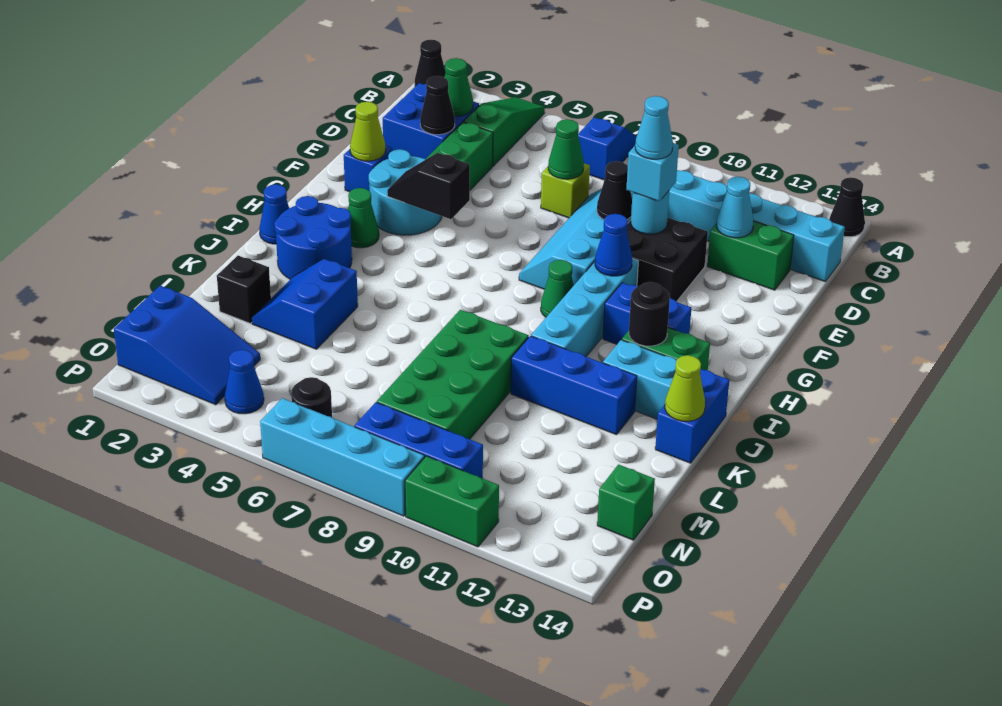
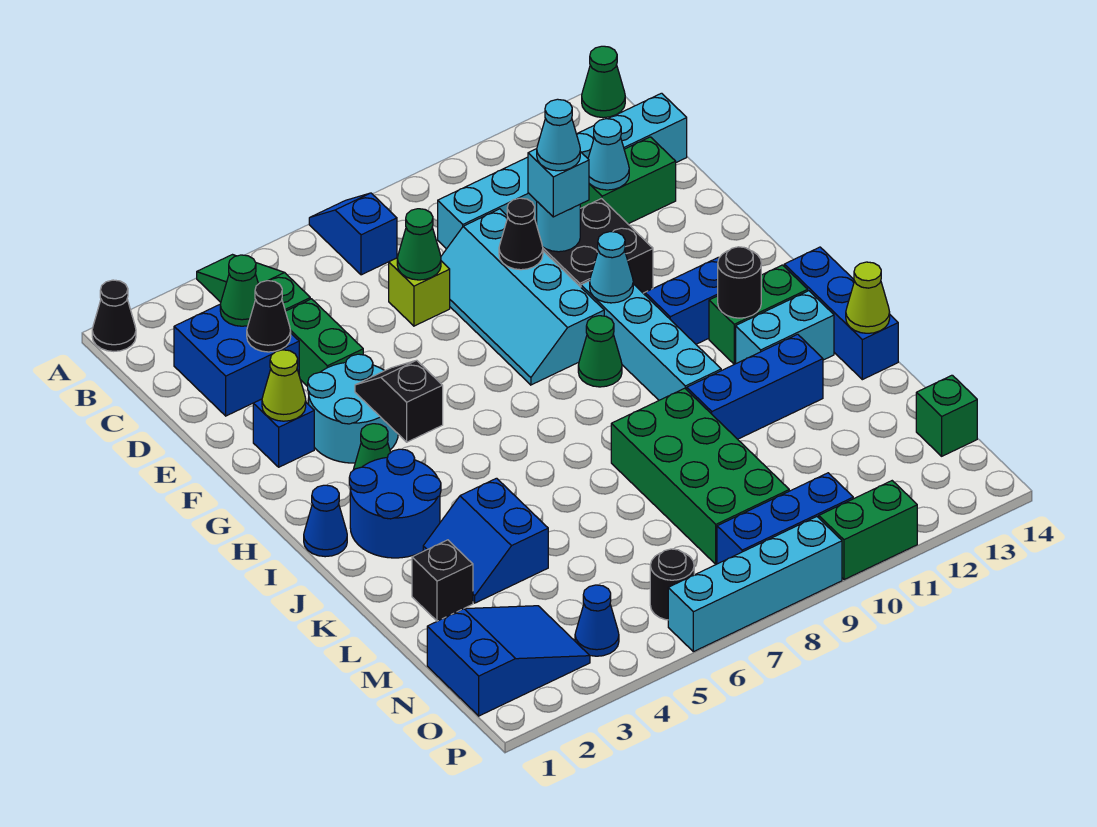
black 1x1 cone [829,177,865,237] -> green 1x1 cone [582,46,625,118]
black 1x2 slope [387,153,470,219] -> black 1x2 slope turned to [355,360,443,442]
blue 1x1 cone [595,214,632,276] -> cyan 1x1 cone [590,232,633,303]
blue 1x2 brick [655,369,729,463] -> blue 1x3 brick [784,247,898,380]

